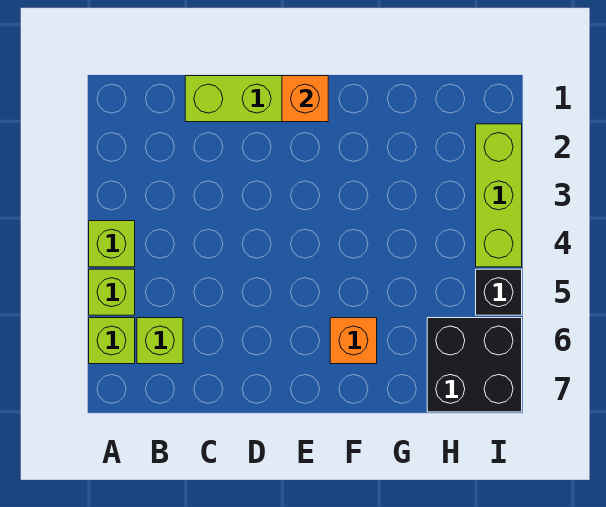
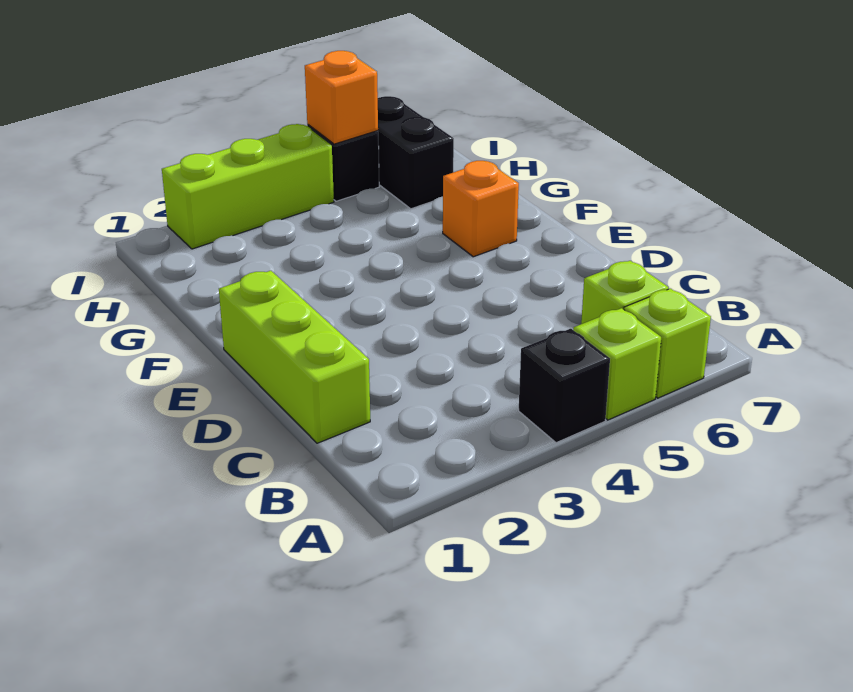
lime 1x1 brick [89,221,135,267] -> black 1x1 brick [519,329,610,443]
orange 1x1 brick [282,76,328,122] -> orange 1x1 brick moved to [305,51,378,144]
black 2x2 brick [427,318,522,412] -> black 1x2 brick [378,96,454,209]

